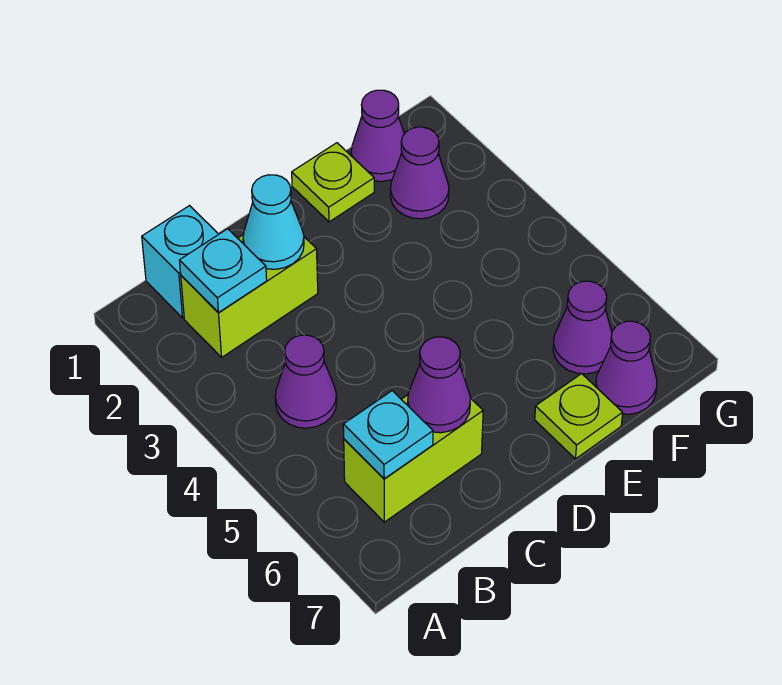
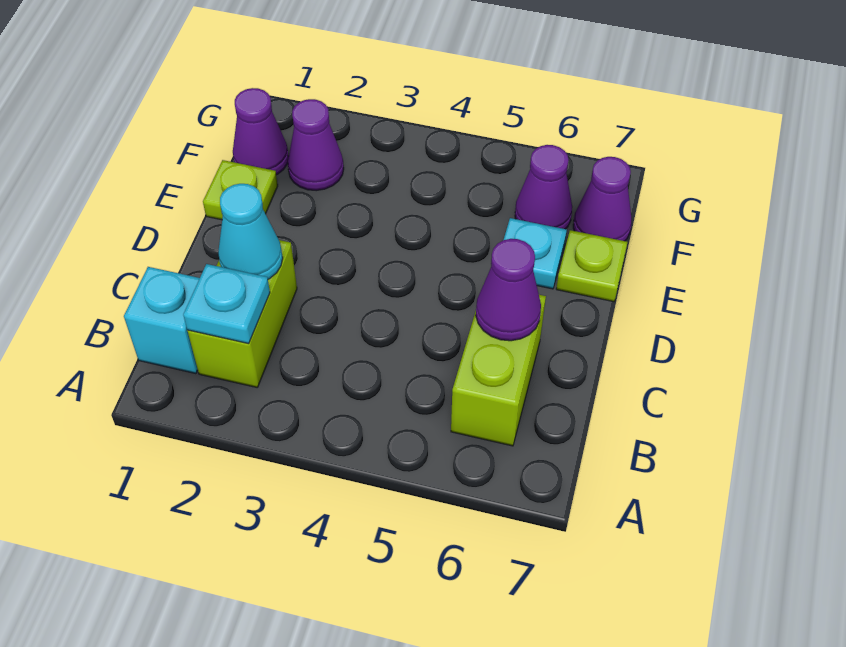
purple 1x1 cone [275,335,337,428] -> none
cyan 1x1 plate [343,391,433,479] -> cyan 1x1 plate moved to [504,218,567,289]

